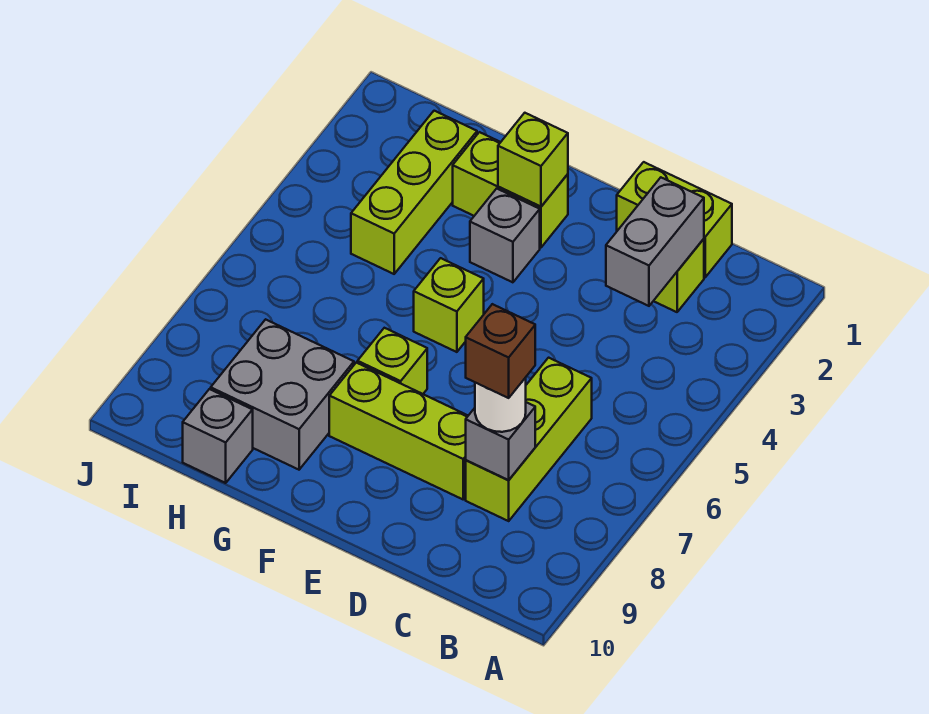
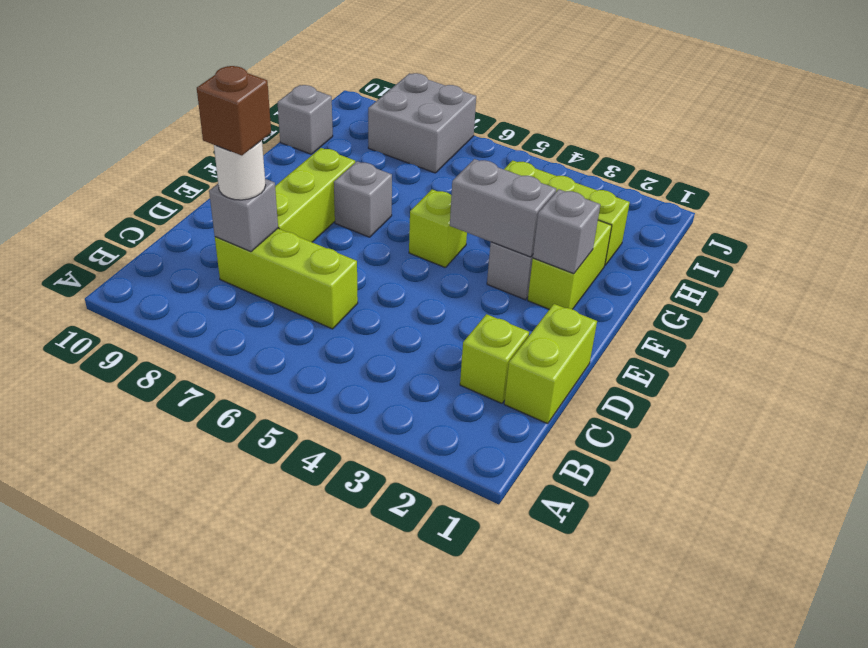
grey 1x2 brick [606,178,704,306] -> grey 1x2 brick moved to [450,159,556,257]
lime 1x1 brick [498,113,568,206] -> grey 1x1 brick [533,189,600,274]
lime 1x1 brick [358,328,427,394] -> grey 1x1 brick [334,161,392,237]
grey 2x2 brick [211,319,354,470] -> grey 2x2 brick moved to [368,73,476,173]

